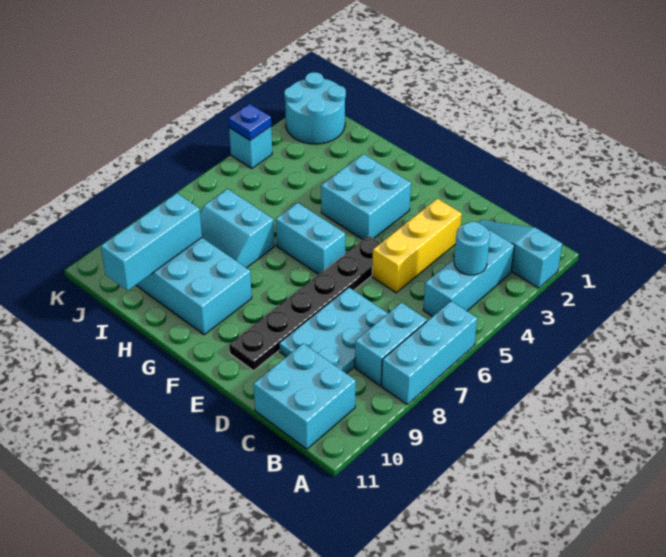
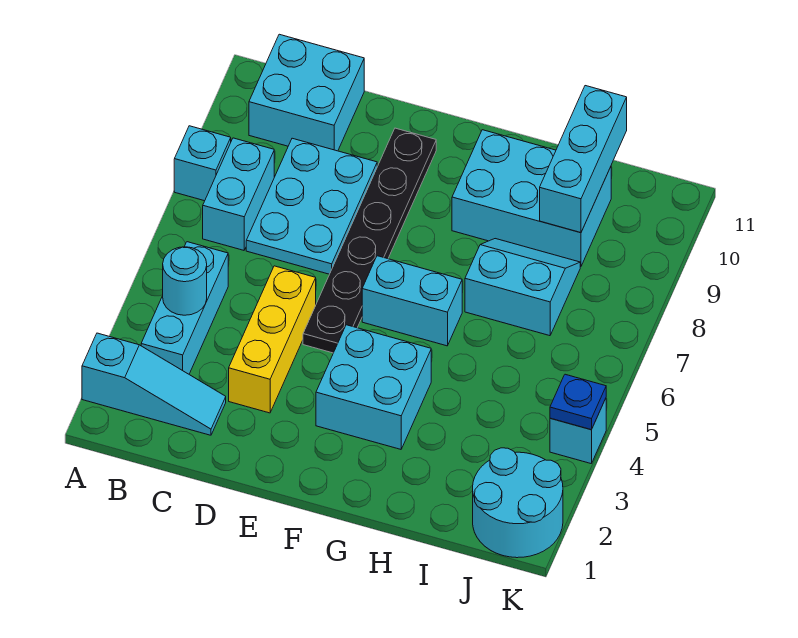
cyan 1x3 brick [382,301,477,405] -> cyan 1x1 brick [174,126,231,201]

